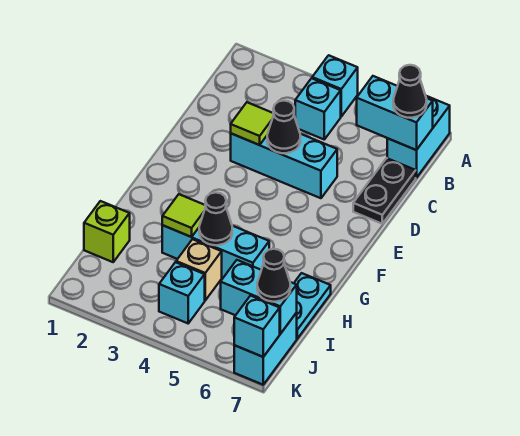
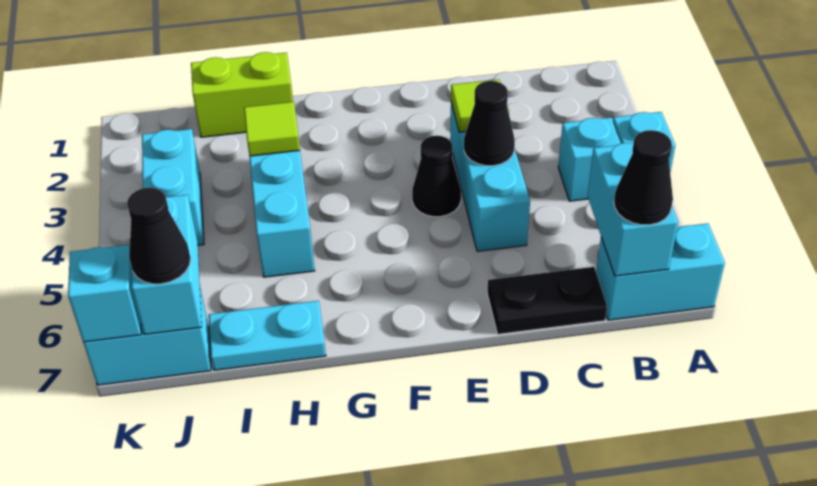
black 1x1 cone [199,192,232,245] -> black 1x1 cone moved to [412,136,461,217]
lime 1x1 brick [84,201,130,262] -> lime 1x2 brick [191,52,293,137]
tan 1x1 brick [176,239,222,300] -> none
cyan 1x1 brick [159,262,205,323] -> cyan 1x2 brick [142,129,204,245]

